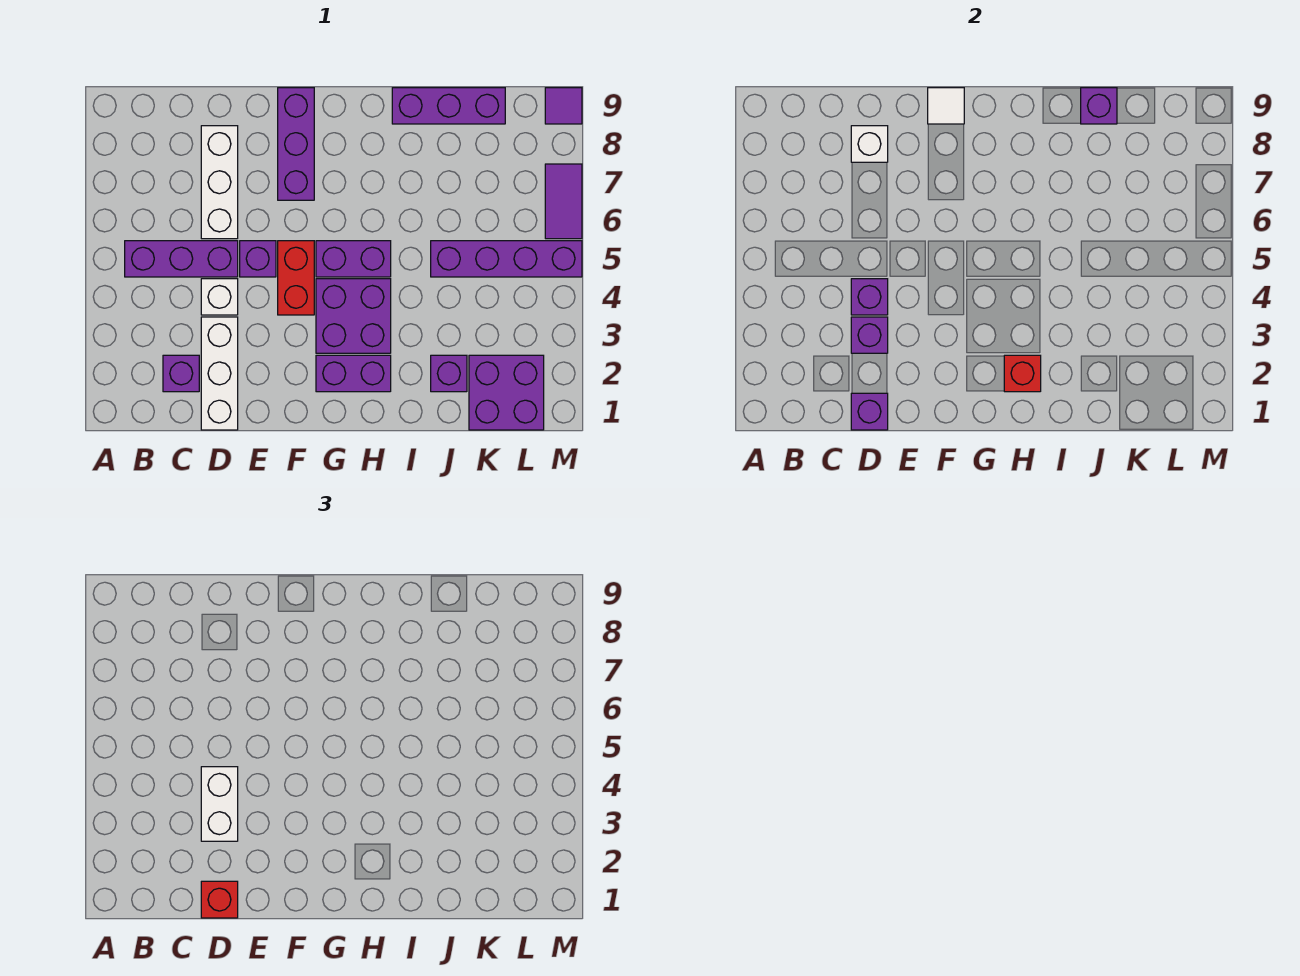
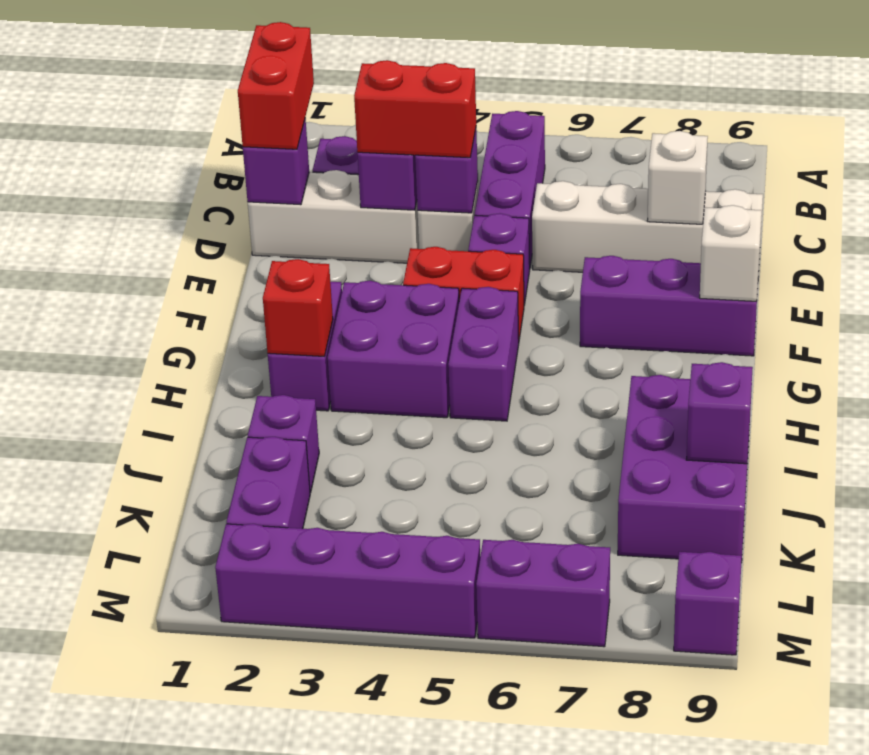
red 1x1 brick [201,881,238,918] -> red 1x2 brick [238,22,314,149]
white 1x2 brick [201,767,238,841] -> red 1x2 brick [354,60,476,158]
white 1x3 brick [201,126,238,239] -> white 1x4 brick [532,181,763,275]
white 1x1 tile [928,88,964,124] -> white 1x1 brick [700,205,762,301]
purple 1x3 brick [392,88,505,124] -> purple 2x3 brick [618,375,752,563]
purple 1x4 brick [431,241,582,277] -> purple 1x4 brick turned to [215,524,480,638]
purple 2x2 brick [469,355,544,430] -> purple 1x2 brick [227,437,310,529]
purple 1x2 tile [545,164,582,239] -> purple 1x2 brick [476,540,610,647]
purple 1x1 tile [545,88,582,124] -> purple 1x1 brick [674,552,742,655]

